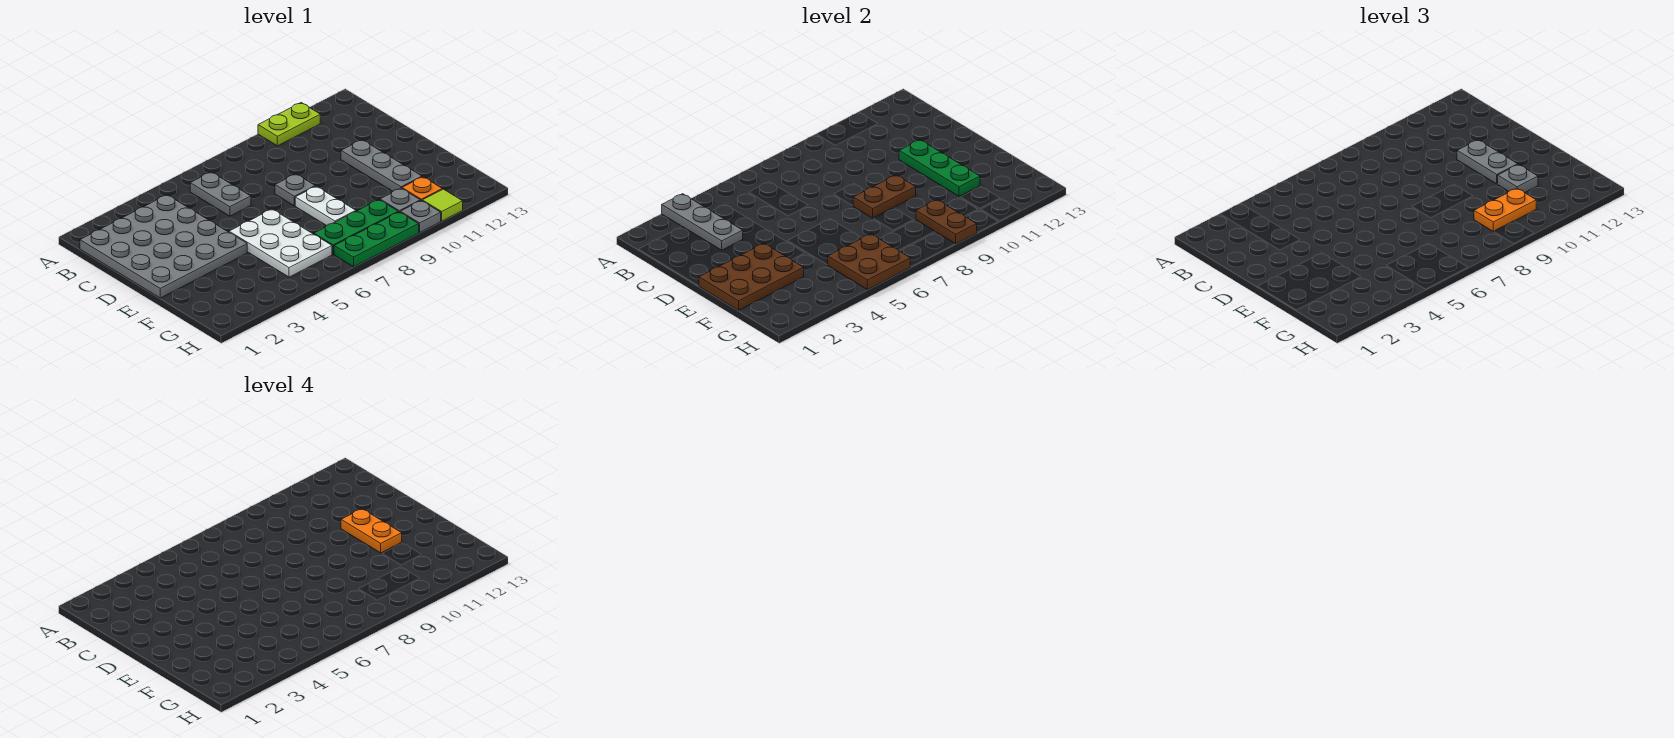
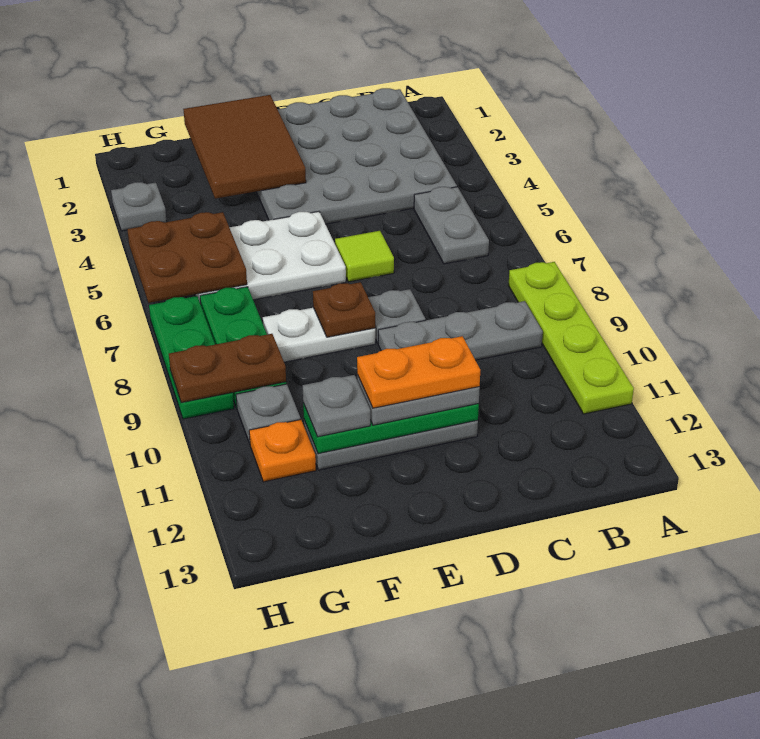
grey 1x3 plate [662,194,743,250] -> grey 1x3 plate moved to [378,301,543,360]
lime 1x2 plate [258,103,320,146] -> lime 1x4 plate [508,262,634,414]
grey 1x2 plate [190,172,251,216] -> grey 1x2 plate turned to [414,187,489,264]
brown 2x3 plate [699,243,804,310] -> brown 2x3 tile [183,95,306,199]
brown 1x2 plate [853,175,916,218] -> brown 1x1 plate [313,282,375,337]
orange 1x2 plate [1474,188,1536,232] -> none
grey 1x1 plate [400,201,441,232] -> grey 1x1 plate moved to [111,182,167,231]
lime 1x1 tile [422,189,463,221] -> lime 1x1 tile moved to [335,231,394,282]

